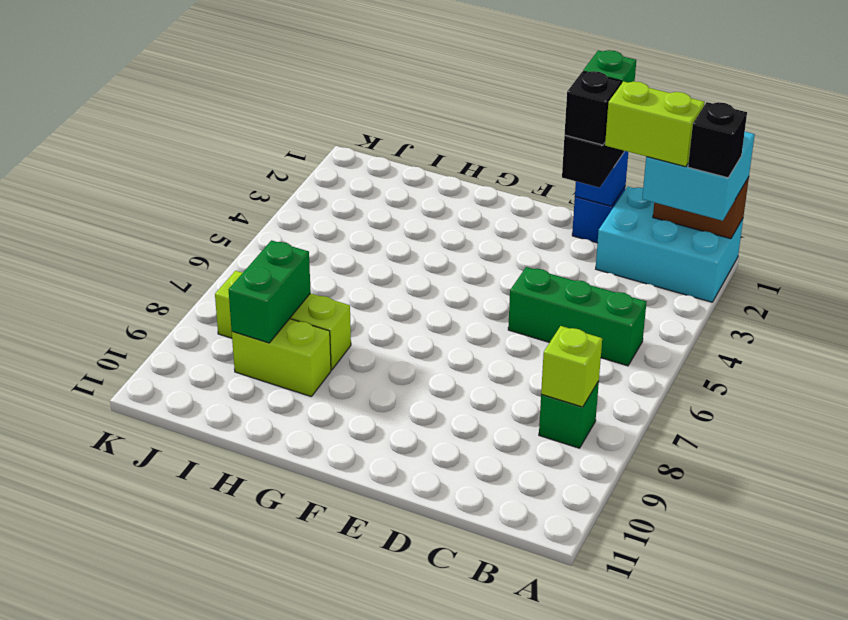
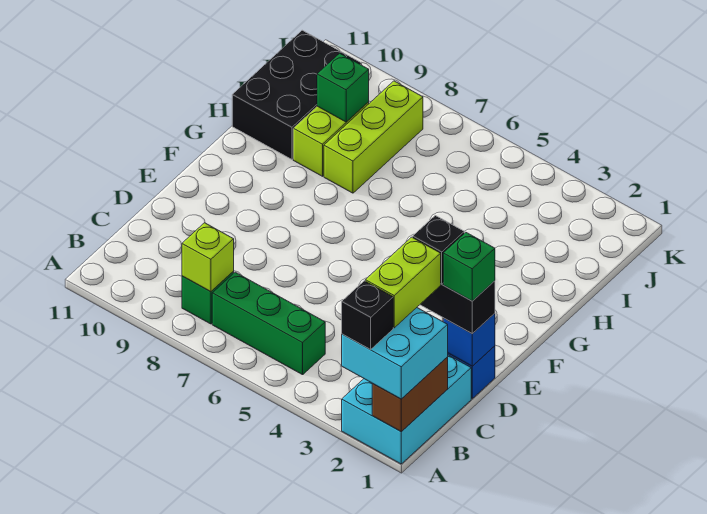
green 1x3 brick [508,267,646,366] -> green 1x3 brick turned to [212,272,325,375]
none -> black 2x3 brick [232,30,362,159]
green 1x2 brick [229,240,311,343] -> green 1x1 brick [317,53,369,122]

